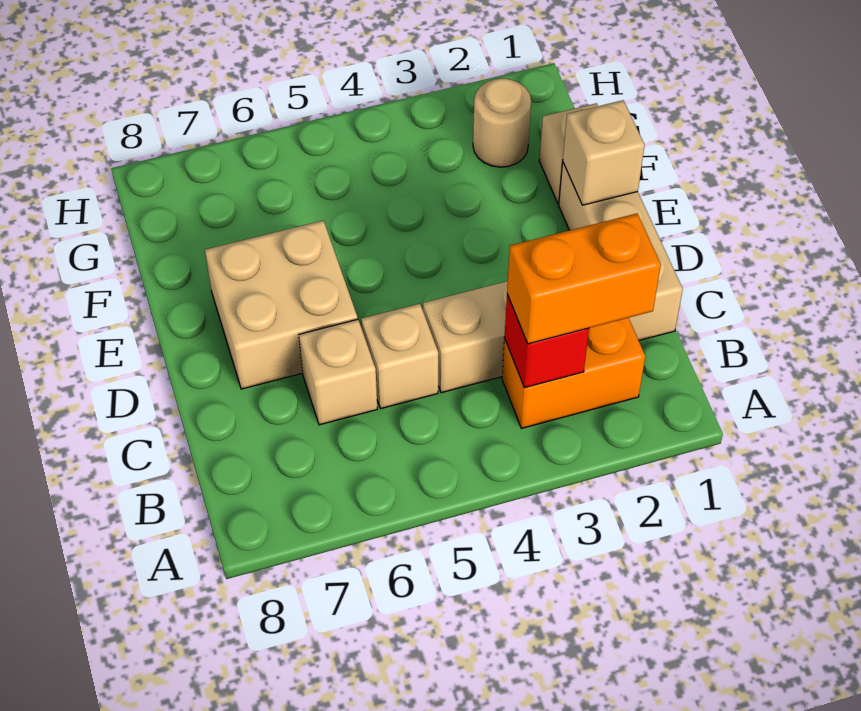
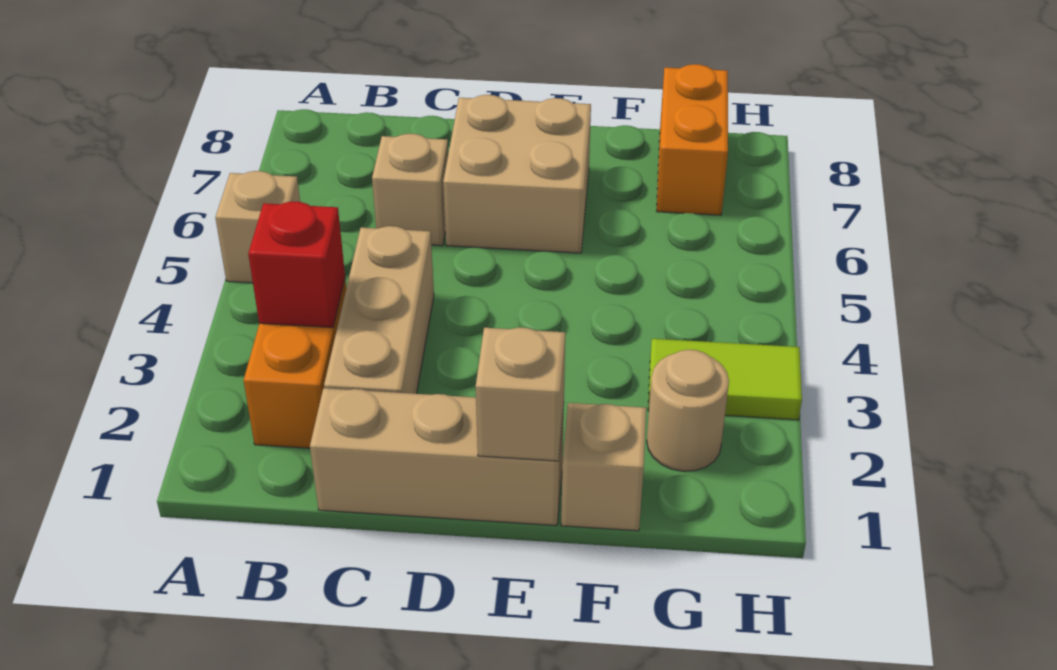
orange 1x2 brick [507,214,661,344] -> orange 1x2 brick moved to [657,64,728,215]
tan 1x1 brick [361,304,438,409] -> tan 1x1 brick moved to [215,171,300,283]
none -> lime 1x2 tile [648,339,802,420]

